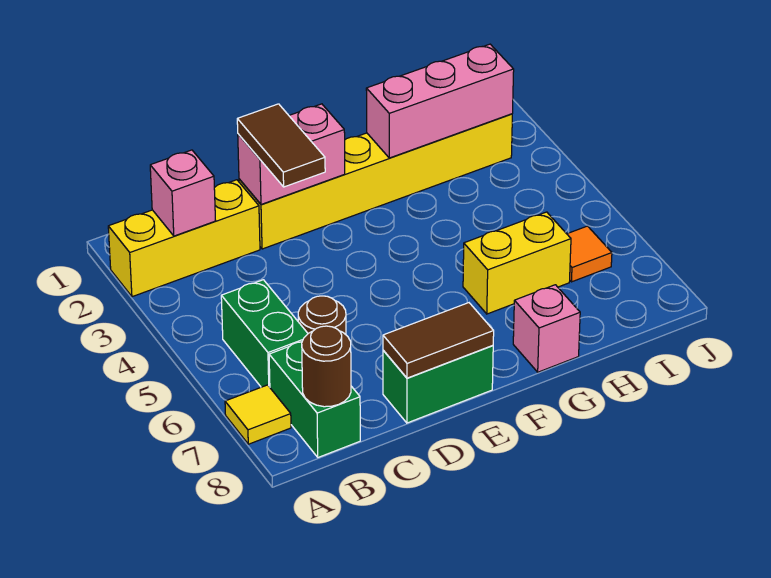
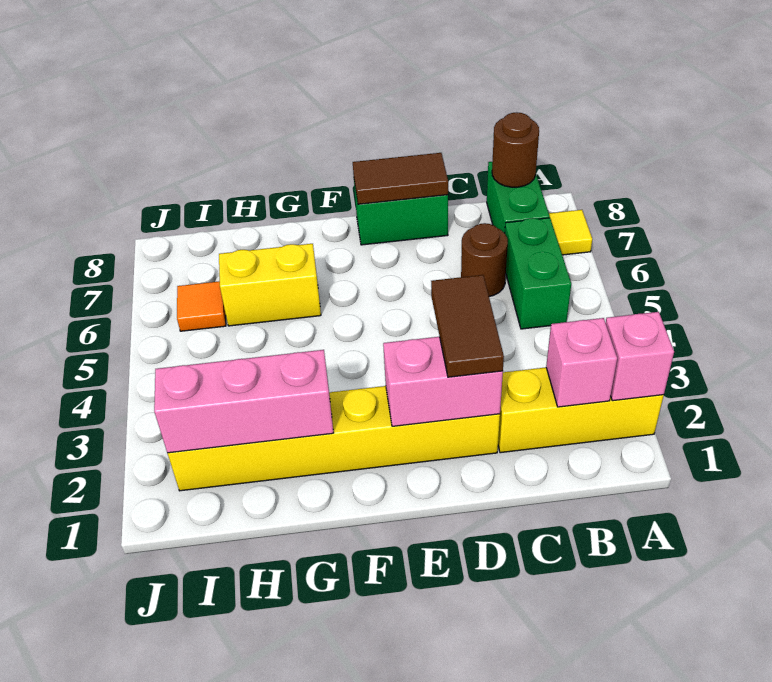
pink 1x1 brick [513,285,580,372] -> pink 1x1 brick moved to [606,312,674,401]

